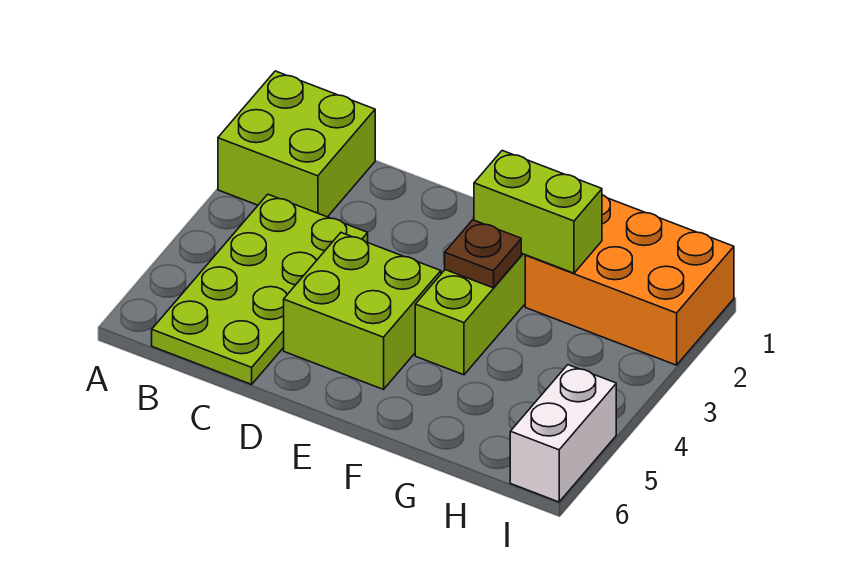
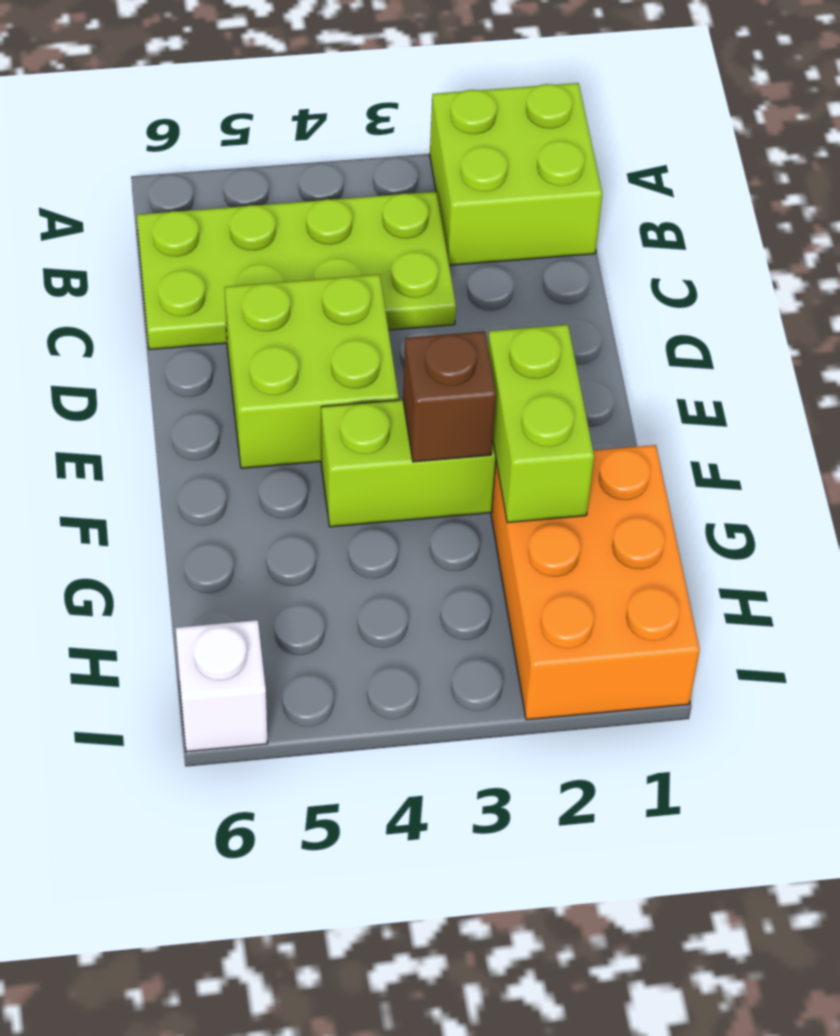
brown 1x1 plate [445,220,521,288] -> brown 1x1 brick [403,331,496,462]
white 1x2 brick [510,365,616,502] -> white 1x1 brick [175,620,268,752]

